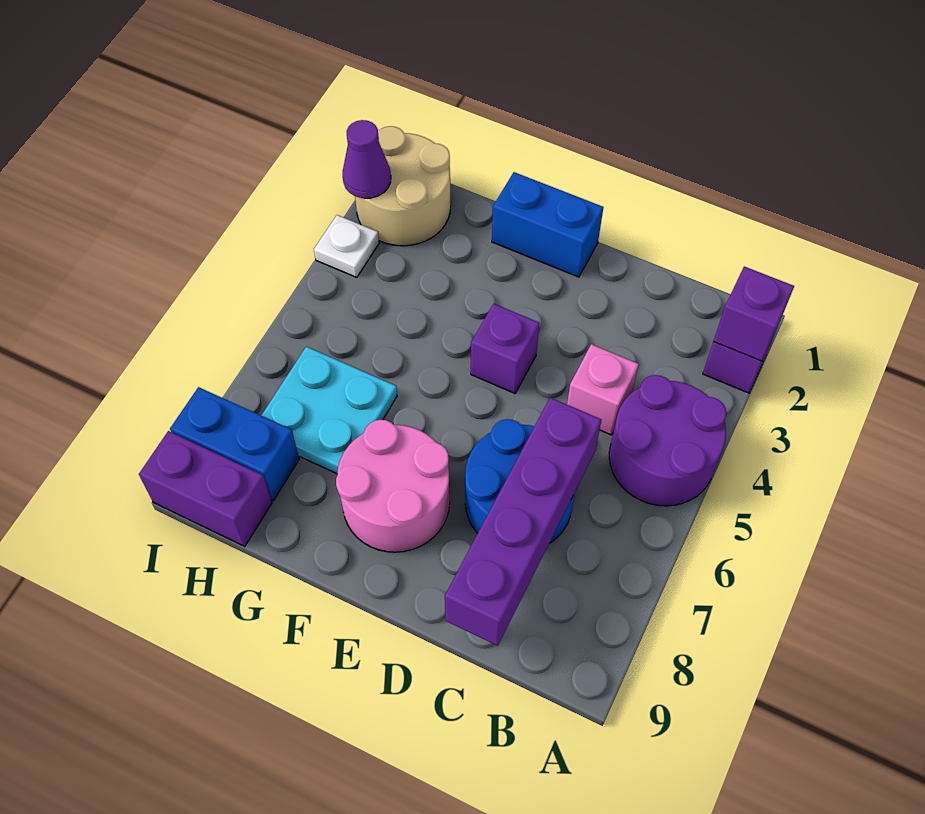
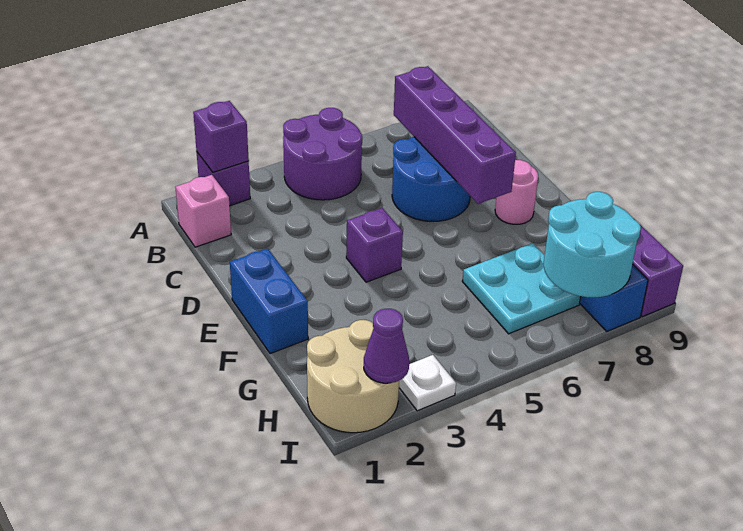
pink 1x1 brick [567,344,639,435] -> pink 1x1 brick moved to [175,175,231,247]
purple 1x4 brick [445,398,601,646] -> purple 1x4 brick turned to [394,66,516,204]
pink 2x2 round brick [336,420,450,552] -> pink 1x1 round brick [495,160,538,224]
none -> cyan 2x2 round brick [544,192,641,297]

